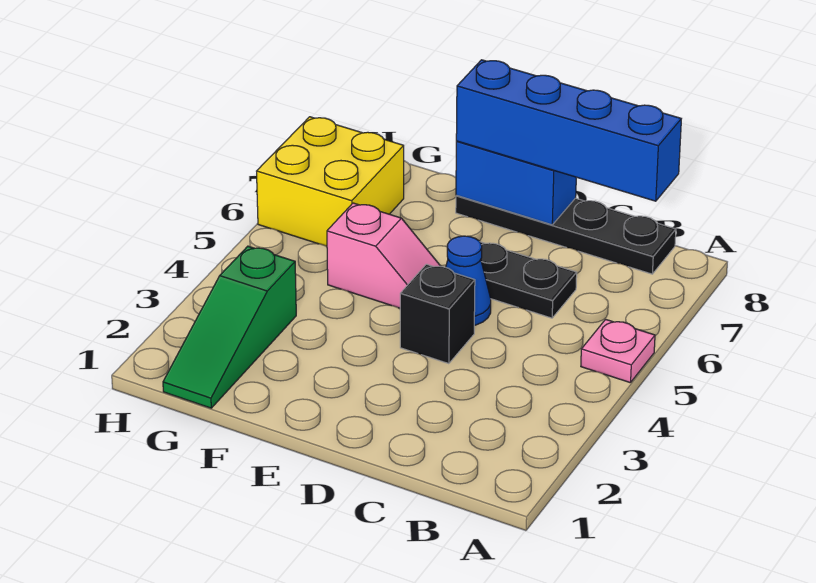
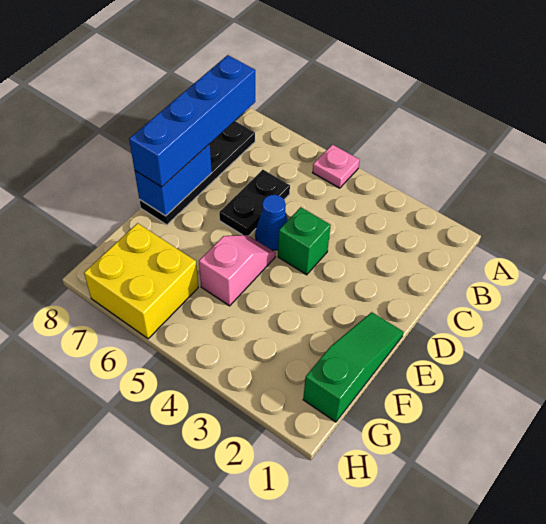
black 1x1 brick [400,264,475,364] -> green 1x1 brick [278,207,331,275]
green 1x3 slope [163,246,296,408] -> green 1x3 slope turned to [303,312,404,422]

